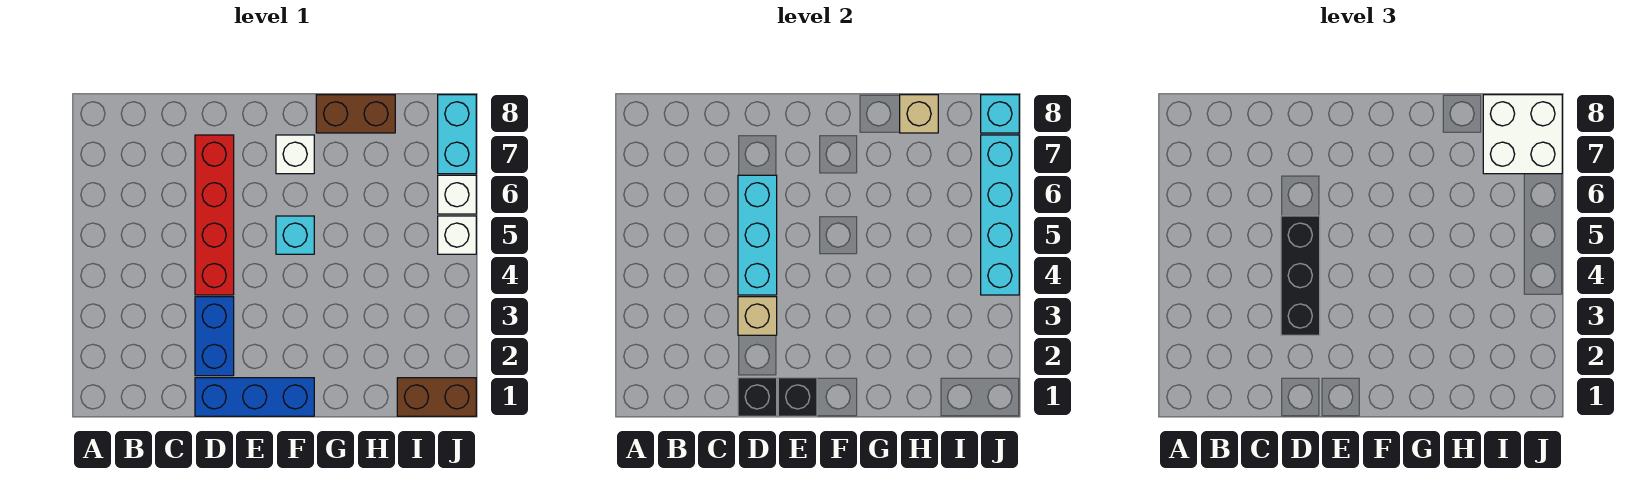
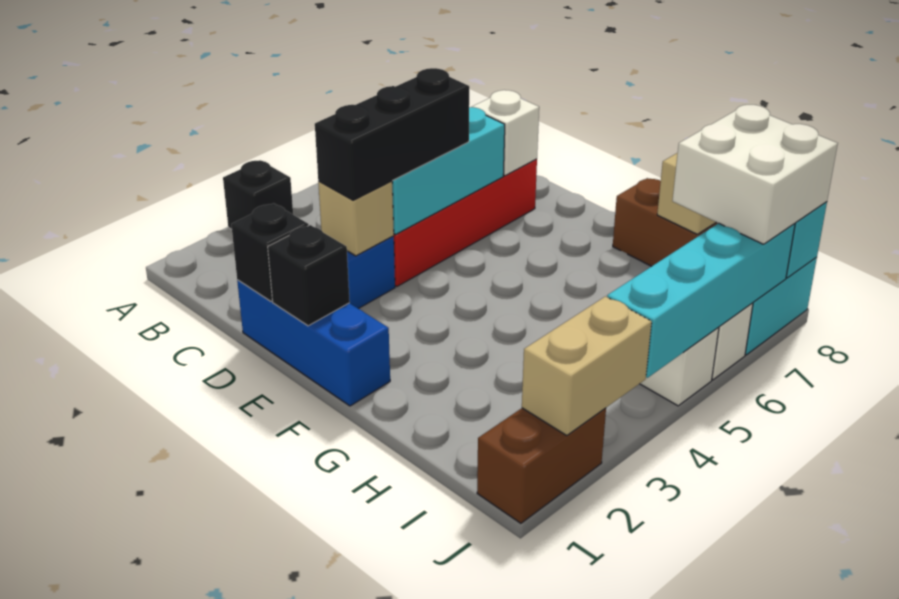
none -> black 1x1 brick [223,160,293,229]
cyan 1x1 brick [276,216,314,254] -> none
white 1x1 brick [276,135,314,174] -> white 1x1 brick moved to [472,90,539,176]
brown 1x2 brick [397,378,476,416] -> brown 1x2 brick turned to [477,408,606,523]
none -> tan 1x2 brick [522,296,652,436]

